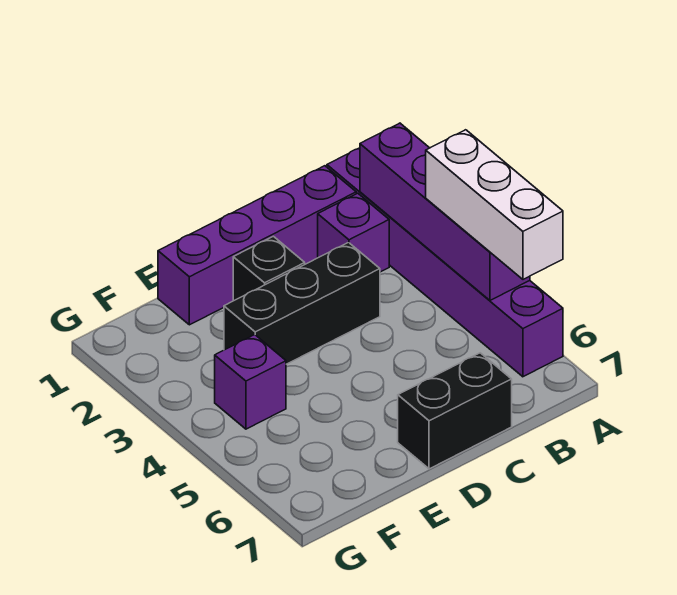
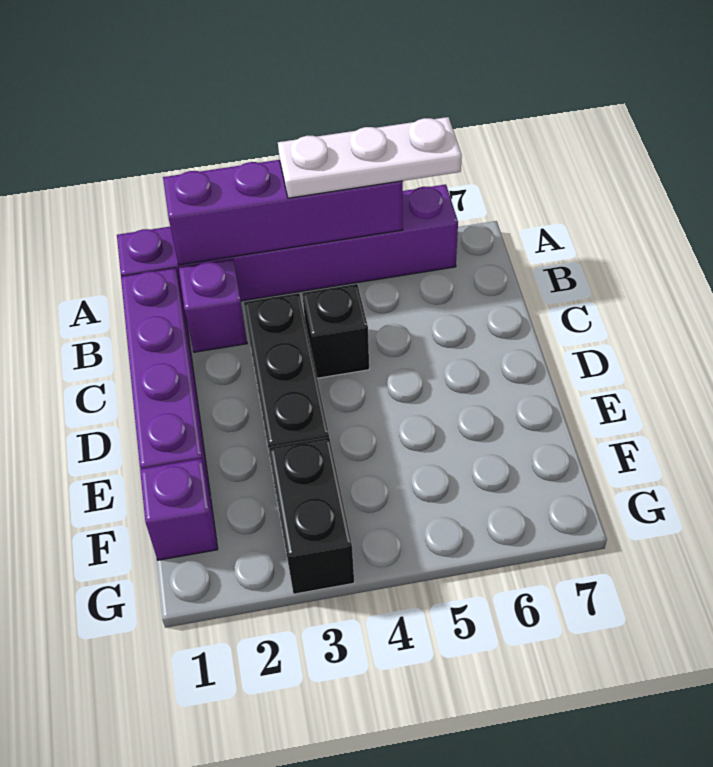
white 1x3 brick [426,130,563,279] -> white 1x3 plate [278,117,462,198]
black 1x2 brick [398,353,512,469] -> black 1x2 brick moved to [269,437,354,594]
black 1x1 brick [233,236,305,301] -> black 1x1 brick moved to [302,284,369,378]
purple 1x1 brick [215,335,286,429] -> purple 1x1 brick moved to [140,459,218,560]

